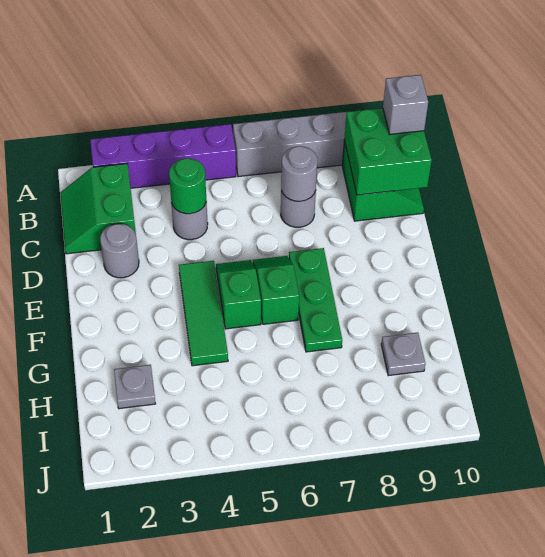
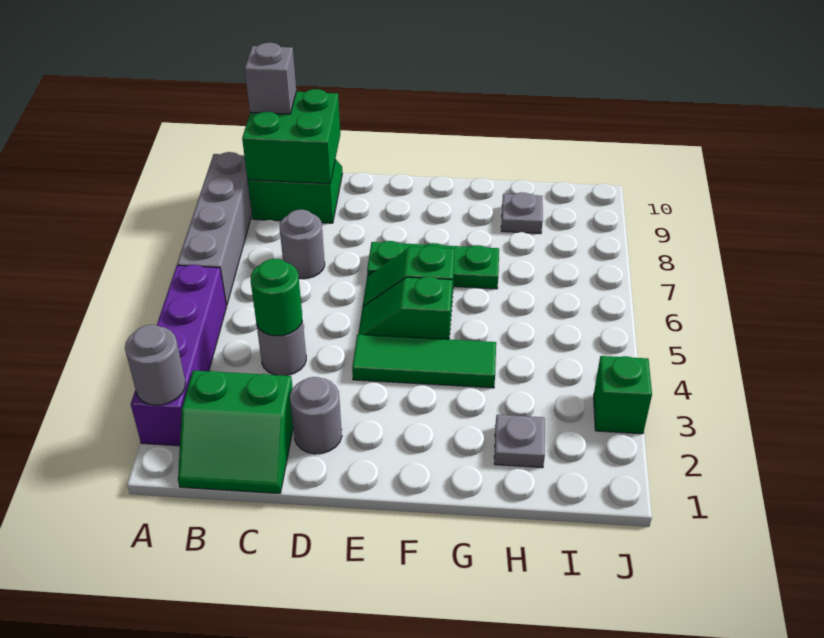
grey 1x1 round brick [281,146,317,201] -> grey 1x1 round brick moved to [125,325,185,405]
none -> green 1x1 brick [594,356,652,434]

